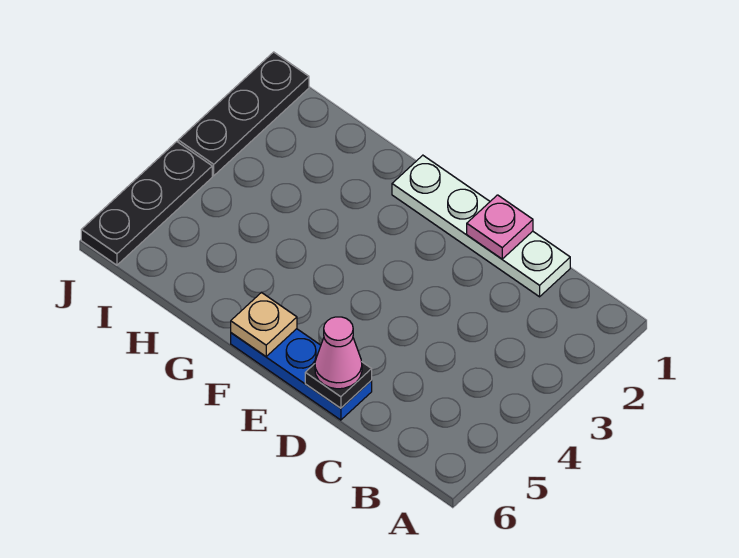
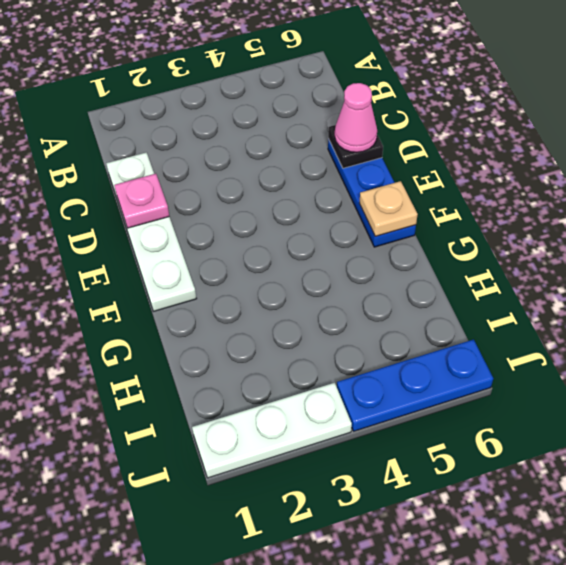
black 1x3 plate [178,52,309,176] -> white 1x3 plate [192,383,352,478]
black 1x3 plate [81,142,212,265] -> blue 1x3 plate [337,339,493,431]

